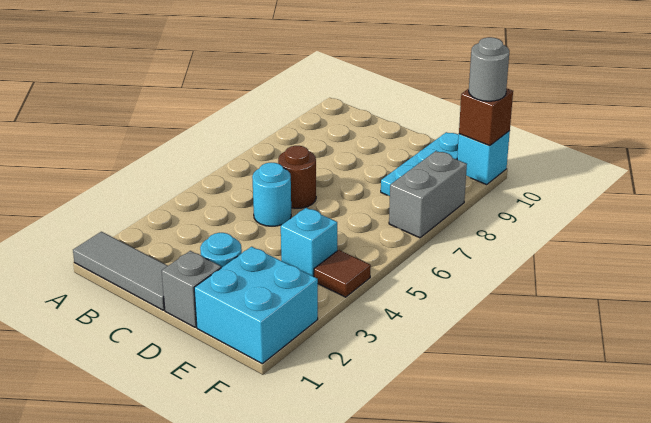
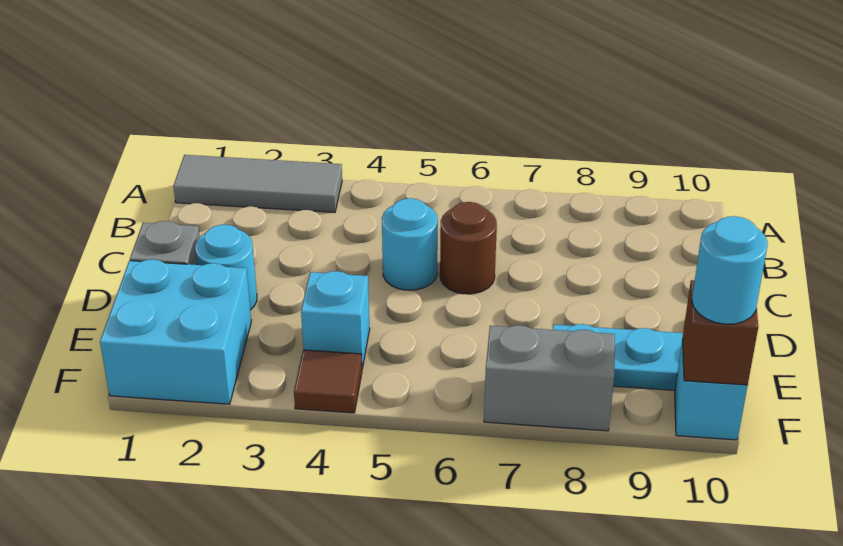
grey 1x3 tile [73,232,167,310] -> grey 1x3 tile turned to [173,155,342,212]
grey 1x1 round brick [469,37,509,101] -> cyan 1x1 round brick [692,216,768,324]

